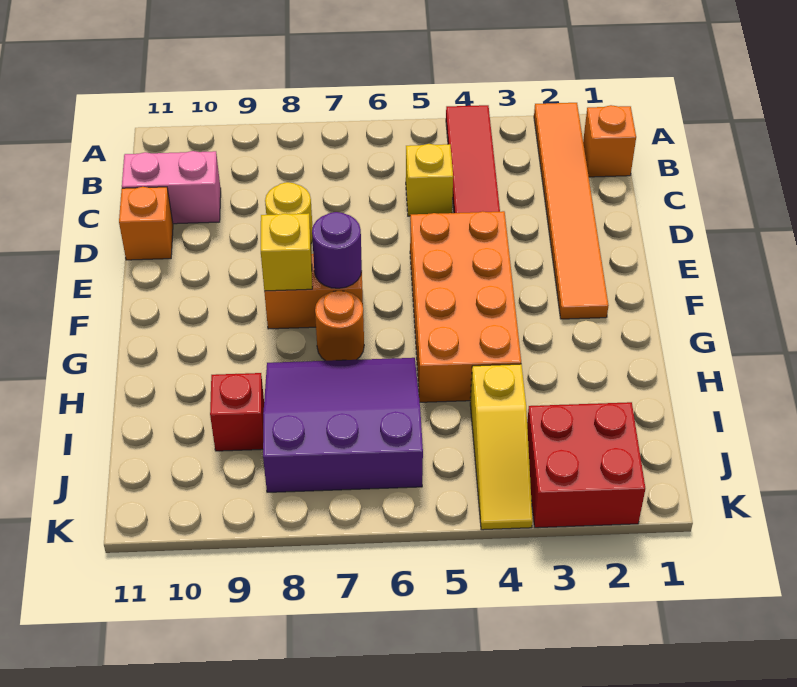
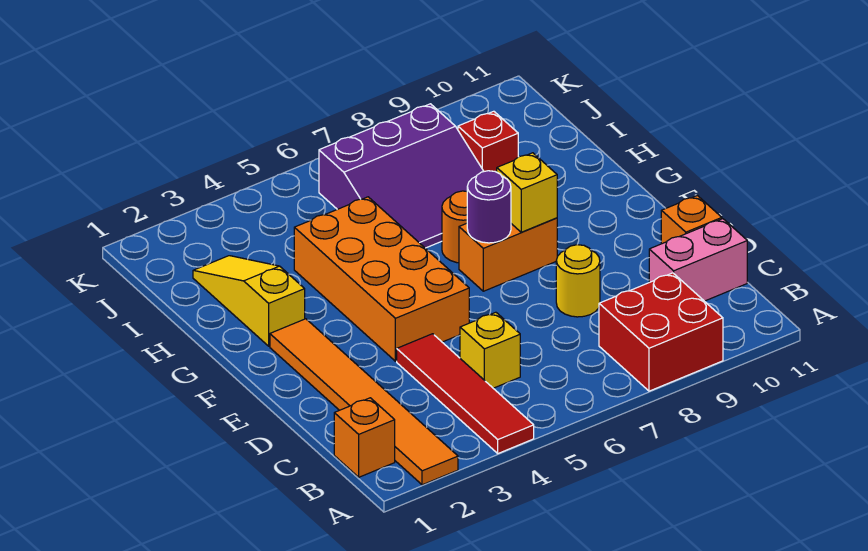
yellow 1x3 slope [470,364,533,530] -> yellow 1x3 slope moved to [193,256,305,346]
red 2x2 brick [527,402,645,528] -> red 2x2 brick moved to [599,273,723,391]

